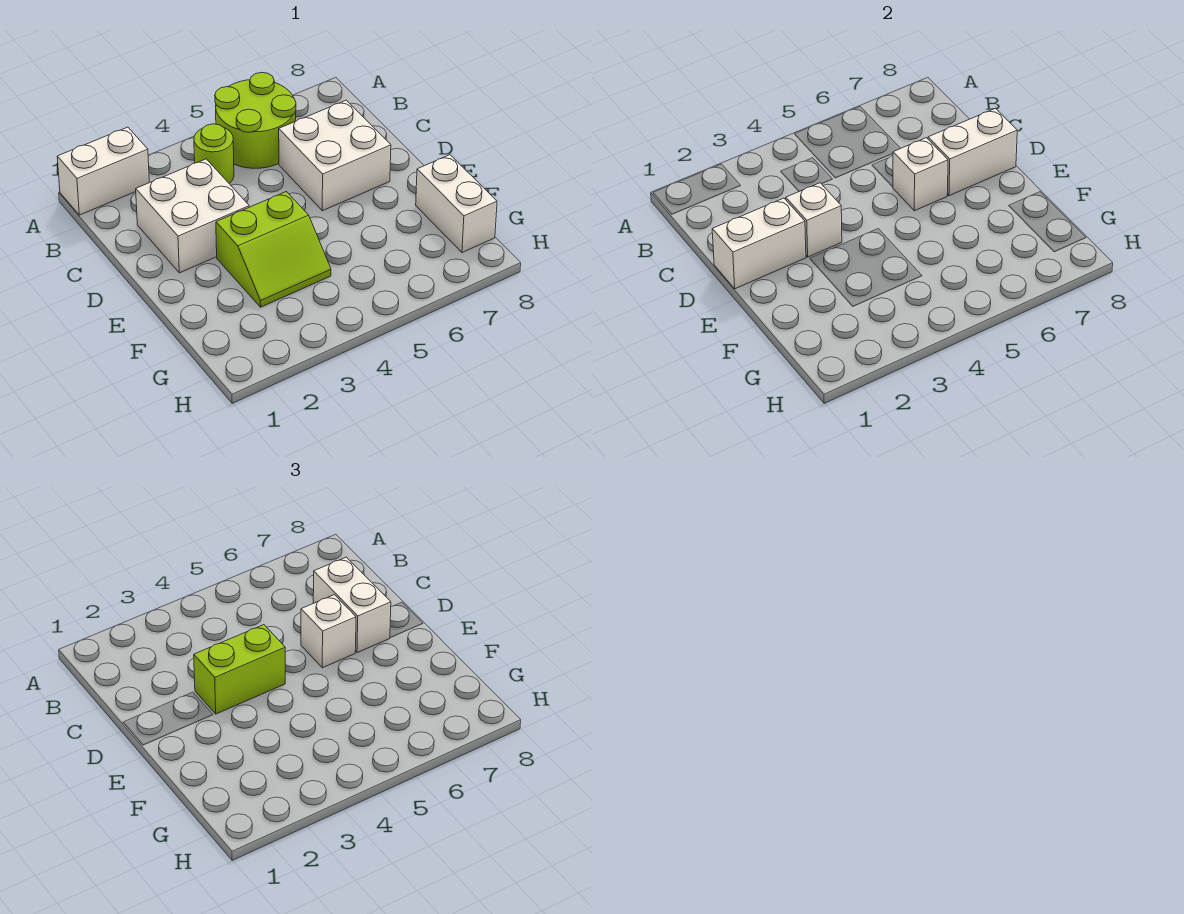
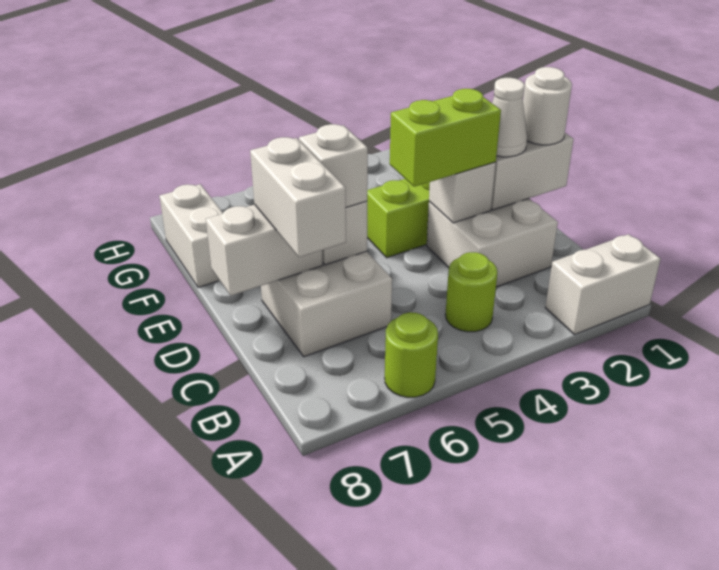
lime 2x2 round brick [215,72,296,168] -> lime 1x1 round brick [385,312,438,397]
none -> white 1x1 round brick [523,67,572,145]
none -> white 1x1 cone [492,78,527,157]

